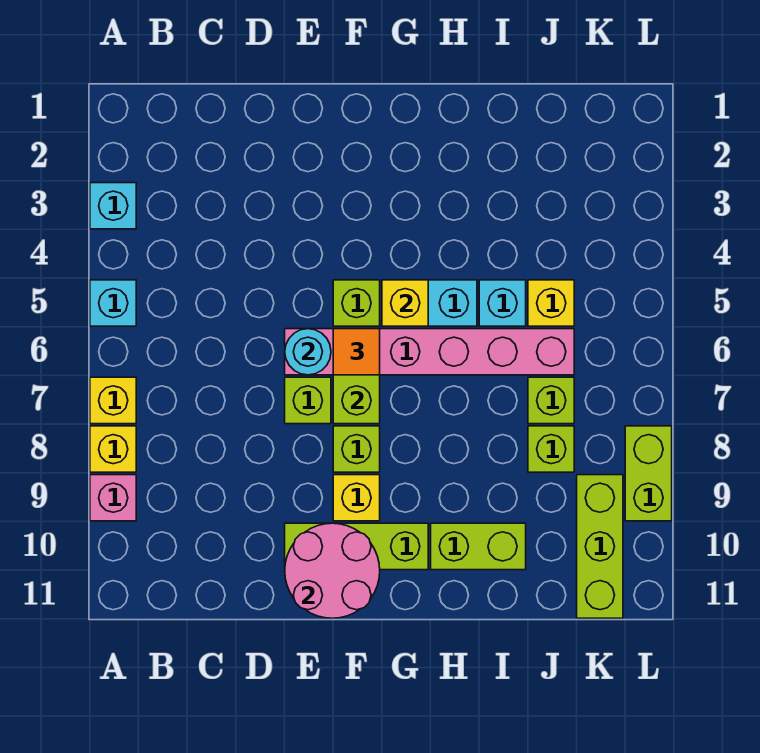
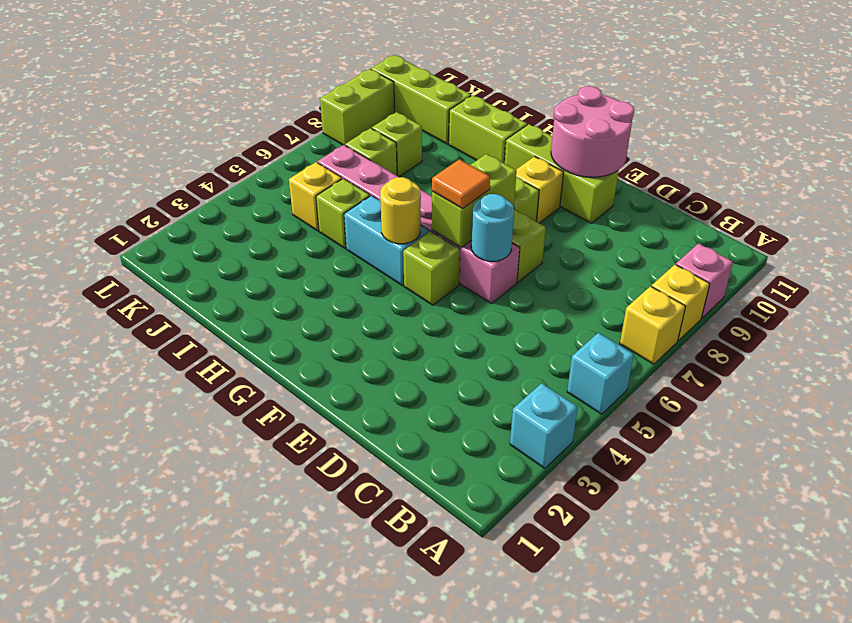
yellow 1x1 brick [382,280,428,326] -> yellow 1x1 round brick [380,177,421,244]
cyan 1x1 brick [479,280,526,326] -> lime 1x1 brick [316,179,370,249]
lime 1x3 brick [577,475,623,618] -> lime 1x3 brick turned to [371,55,471,144]

